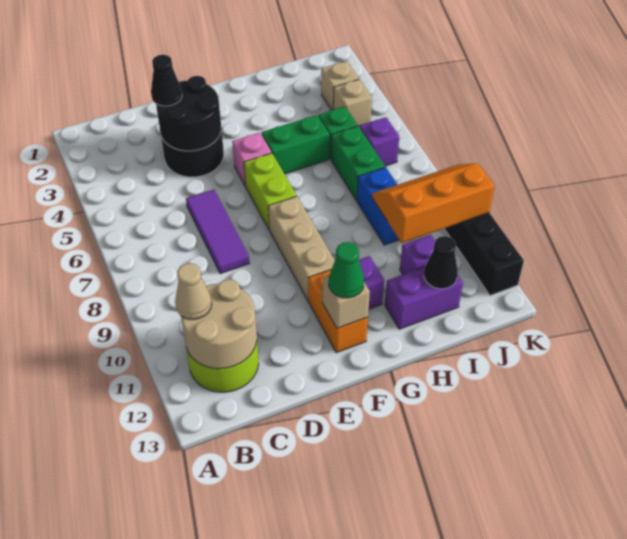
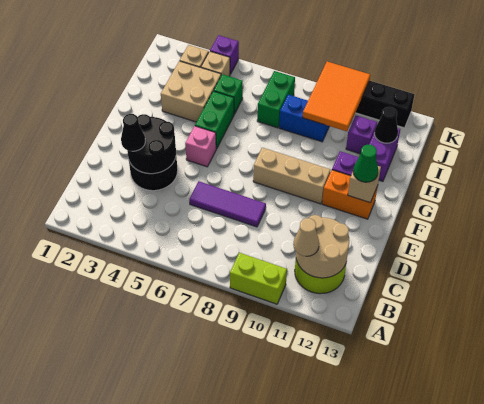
lime 1x2 brick [244,153,297,229] -> lime 1x2 brick moved to [230,253,287,304]
none -> tan 2x2 brick [161,61,221,122]
green 1x2 brick [331,126,385,201] -> green 1x2 brick turned to [257,71,295,128]
orange 2x3 slope [372,163,495,243] -> orange 2x3 tile [303,62,370,131]
purple 1x1 brick [360,117,399,166] -> purple 1x1 brick moved to [210,35,239,74]

